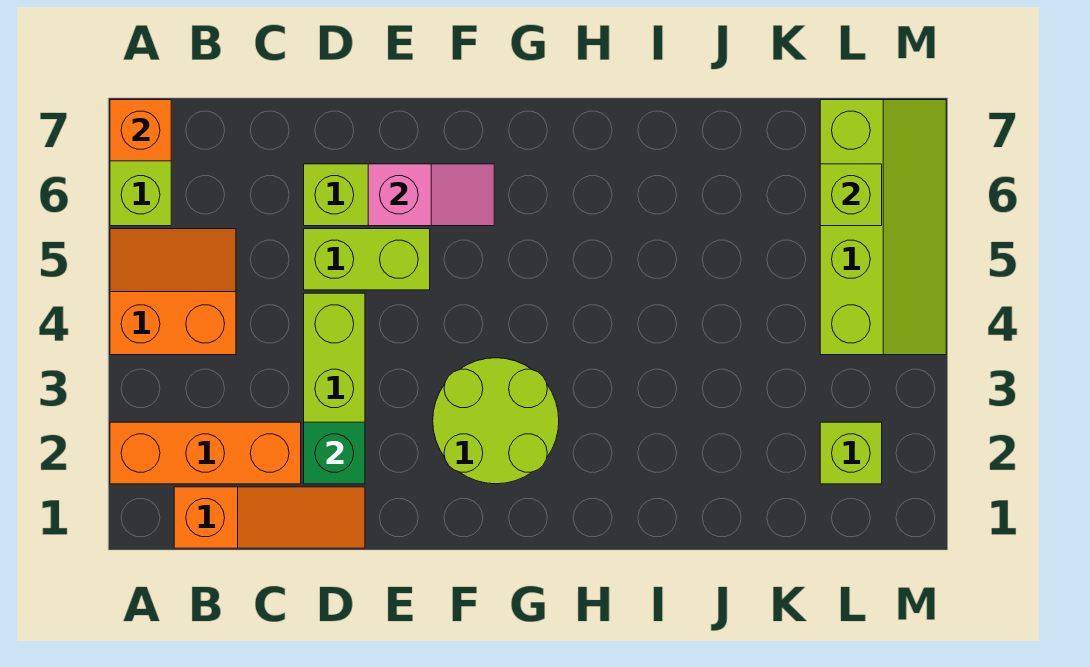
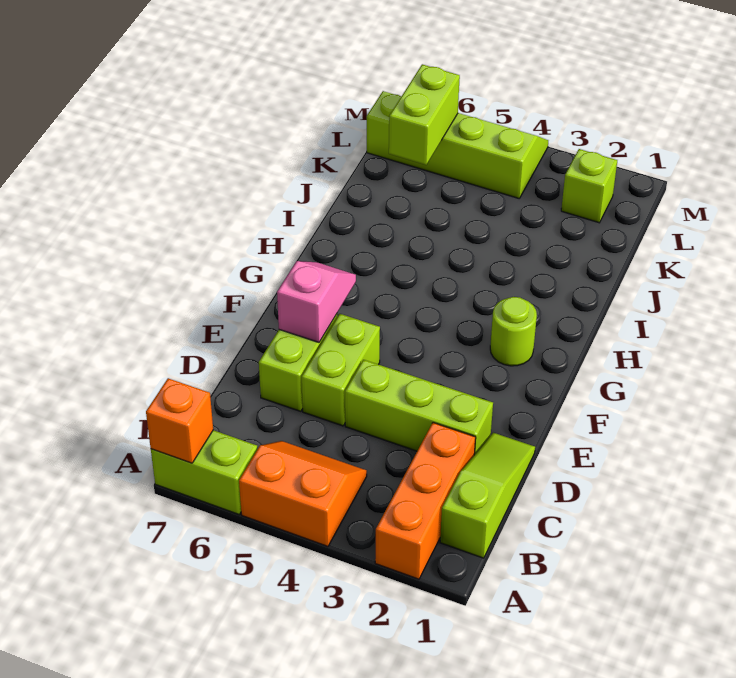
orange 2x2 slope [110,229,236,355] -> orange 2x2 slope turned to [239,441,367,546]
orange 1x3 slope [174,487,365,548] -> lime 1x3 slope [440,433,535,558]
green 1x1 brick [304,422,365,484] -> none
lime 2x2 round brick [433,358,559,484] -> lime 1x1 round brick [490,297,537,366]
lime 1x1 brick [820,164,882,226] -> lime 1x2 brick [389,64,460,165]

